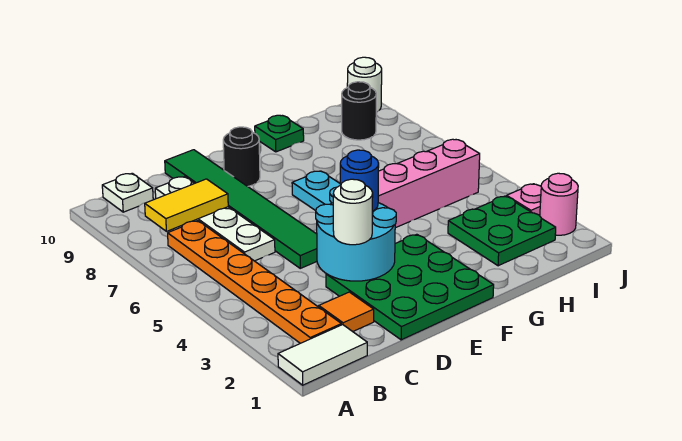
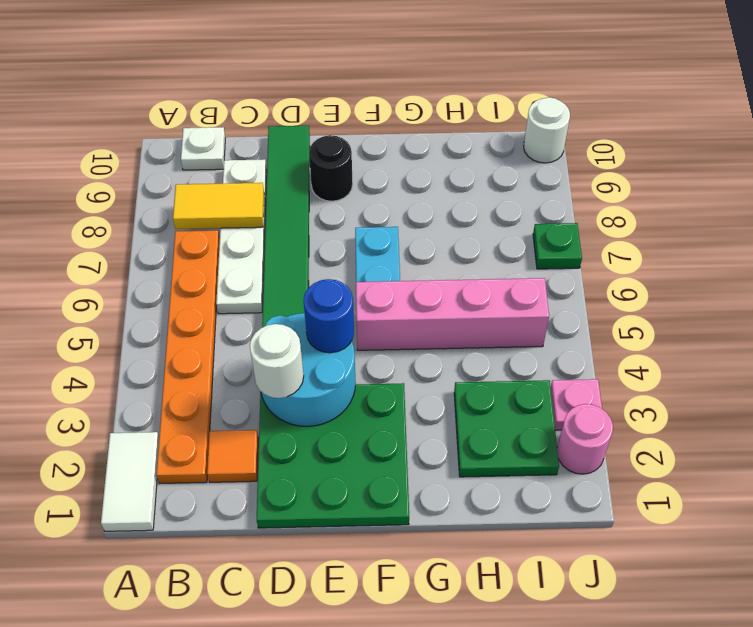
white 1x2 tile [278,325,367,385] -> white 1x2 tile turned to [101,432,159,531]
green 1x1 plate [255,115,304,152] -> green 1x1 plate moved to [533,223,582,269]
black 1x1 round brick [342,82,376,140] -> none

